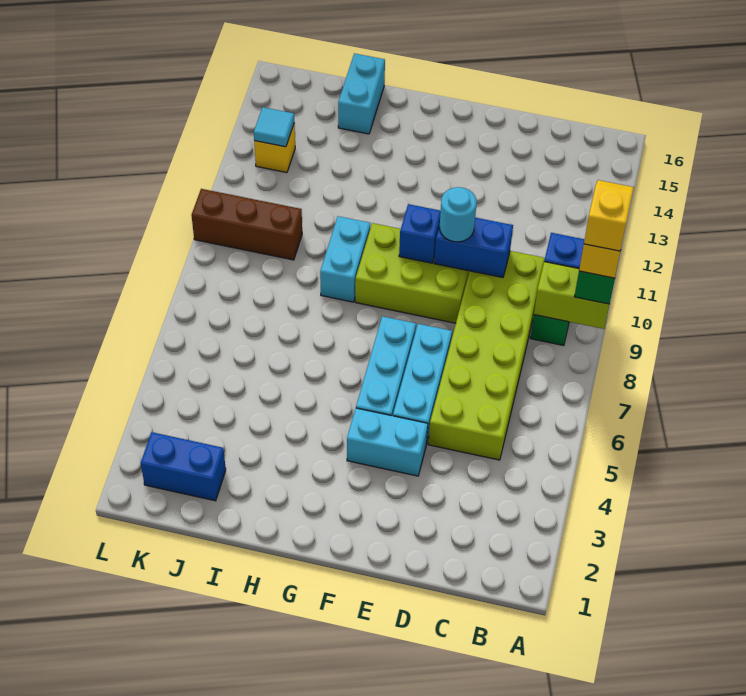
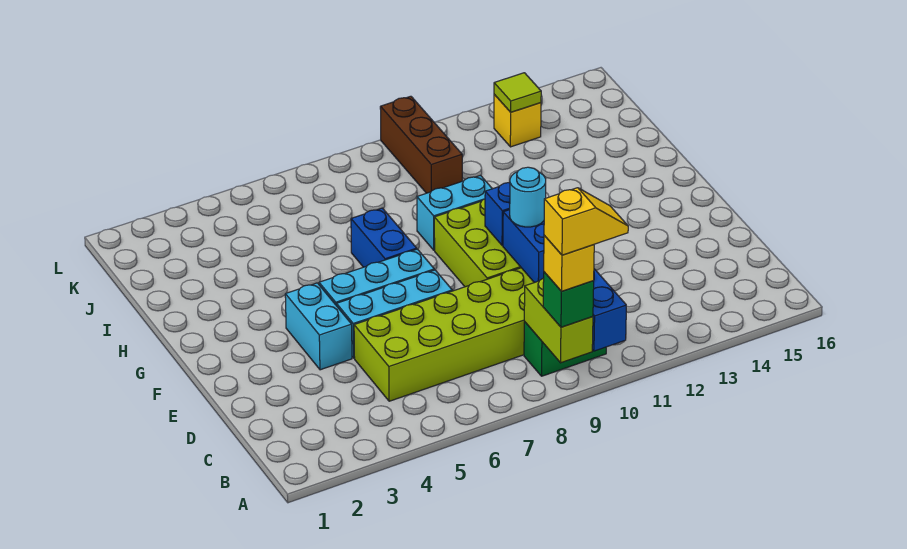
cyan 1x2 brick [338,53,385,134] -> none
blue 1x2 brick [141,432,226,501] -> blue 1x2 brick moved to [351,208,417,267]
cyan 1x1 tile [254,107,294,147] -> lime 1x1 tile [494,73,541,112]

